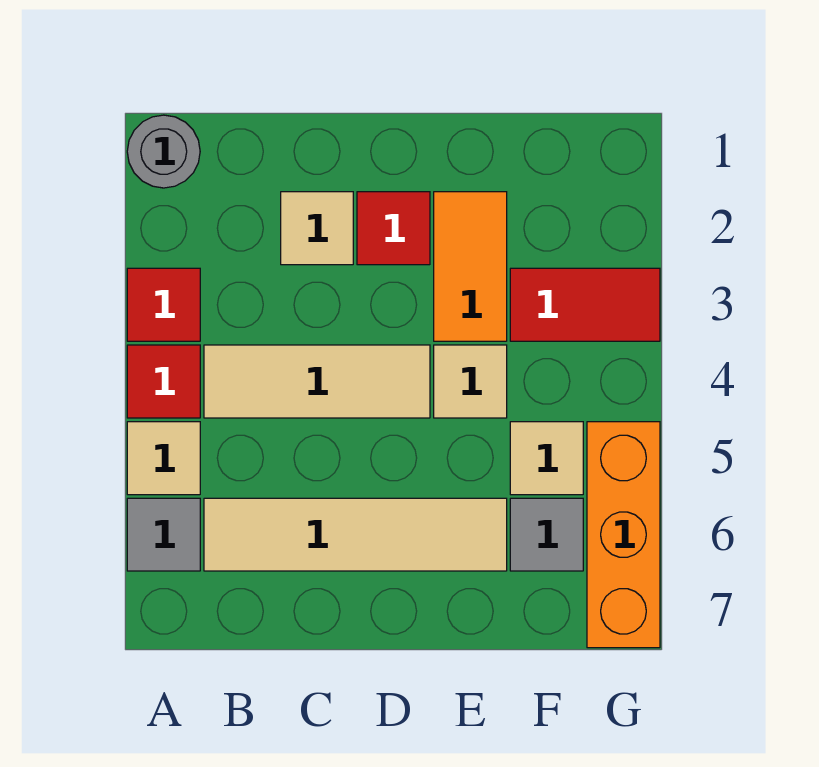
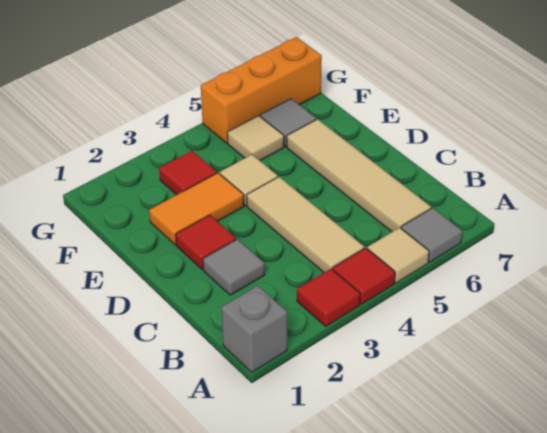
grey 1x1 round brick [127,115,200,188] -> grey 1x1 brick [221,286,287,372]
tan 1x1 tile [281,192,353,265] -> grey 1x1 tile [203,239,265,295]
red 1x2 tile [510,268,660,341] -> red 1x1 tile [159,151,217,195]

